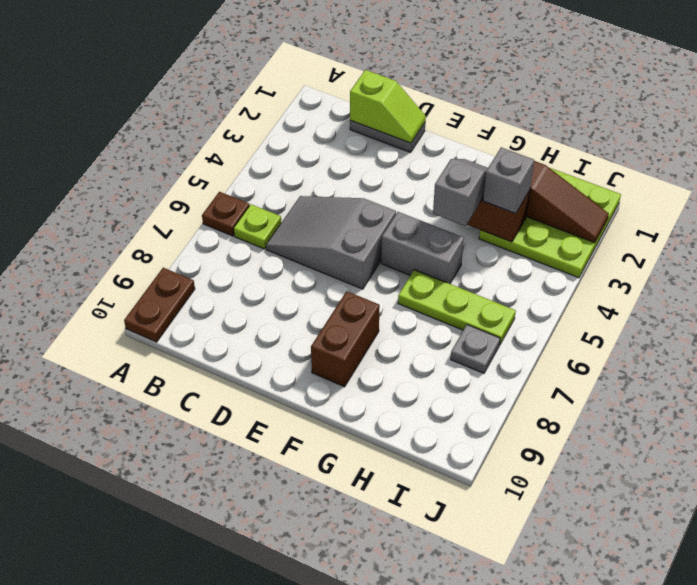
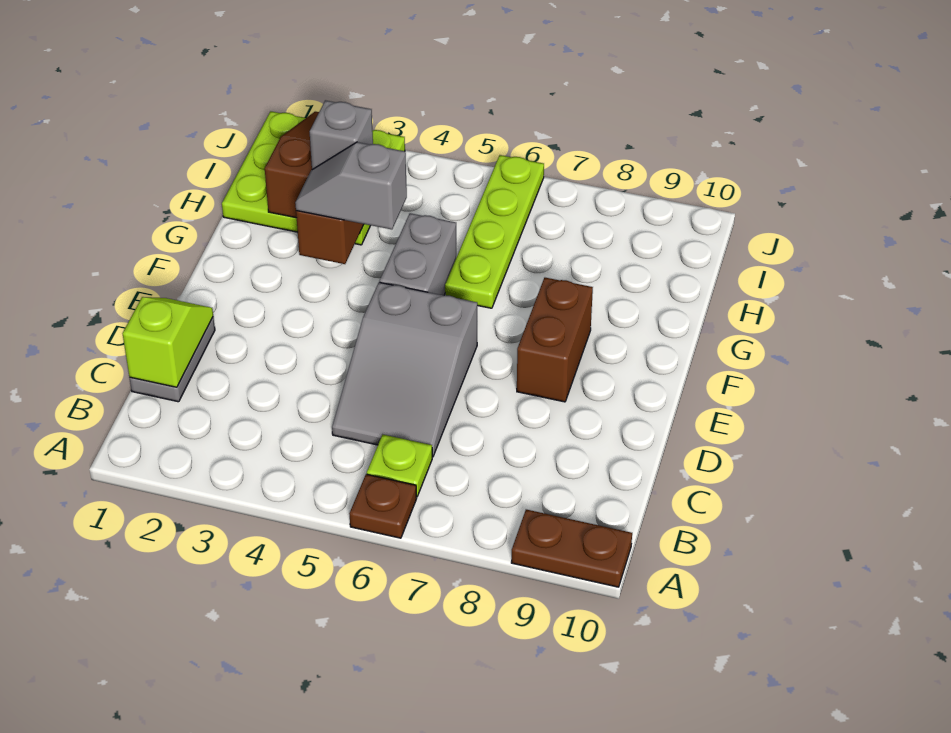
brown 1x2 brick [311,291,380,387] -> brown 1x2 brick turned to [517,278,593,402]
lime 1x3 plate [398,270,516,345] -> lime 1x4 plate [445,155,544,308]
grey 1x1 plate [451,325,500,373] -> none

